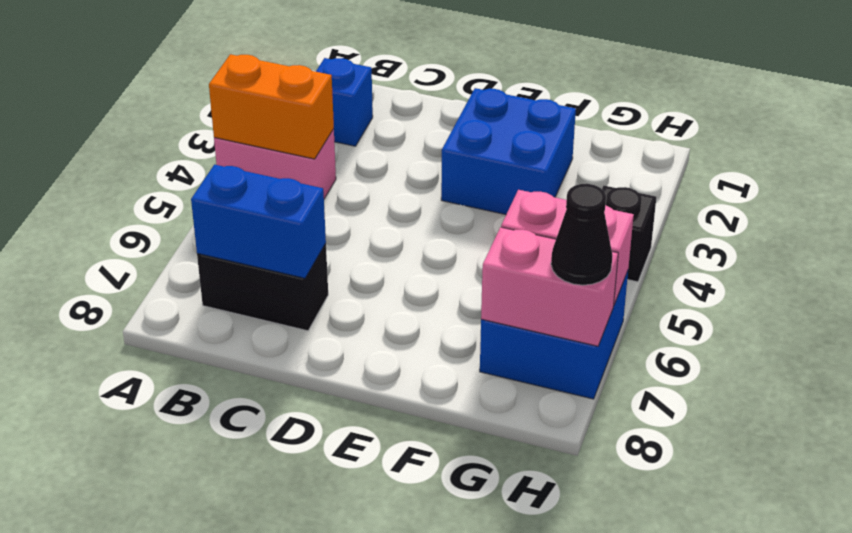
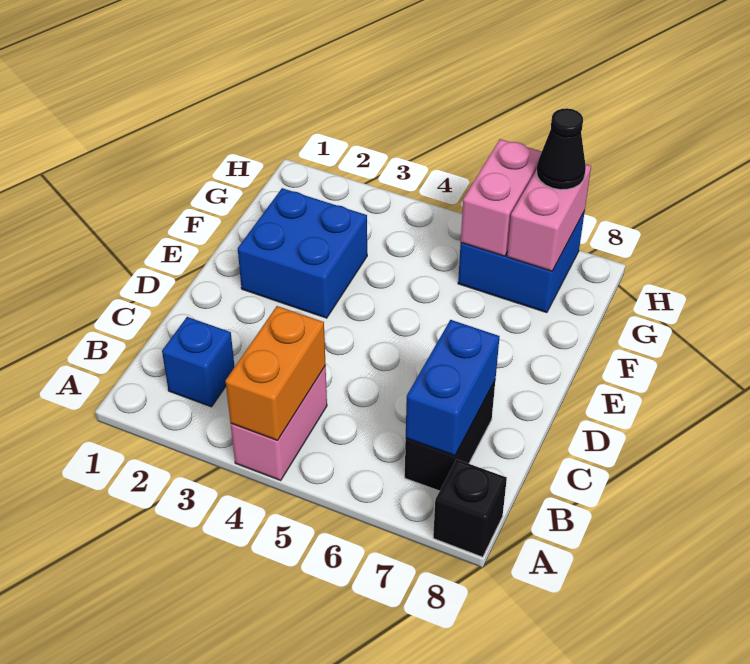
black 1x1 brick [602,186,656,282] -> black 1x1 brick moved to [433,459,507,557]

